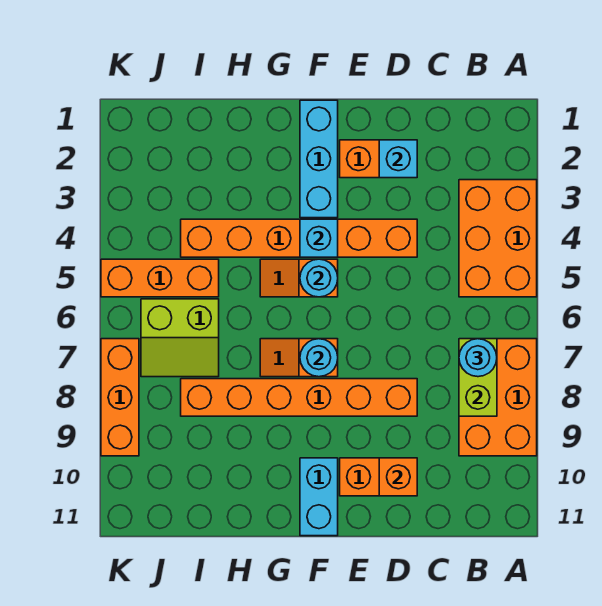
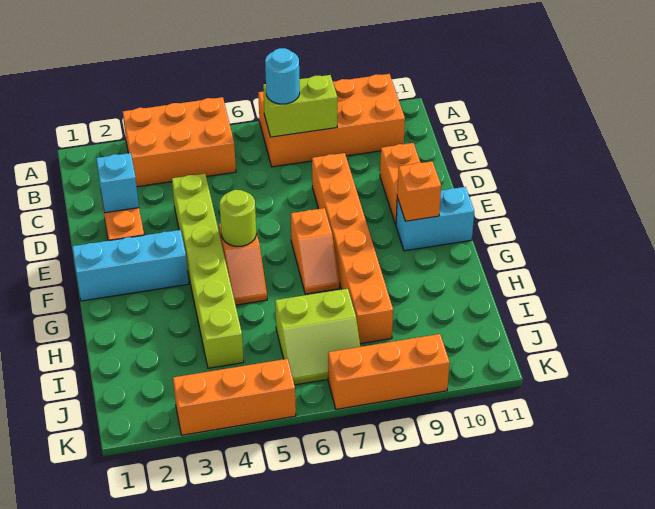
orange 2x3 brick [459,339,537,456] -> orange 2x4 brick [258,74,405,167]
orange 1x6 brick [181,219,417,257] -> lime 1x6 brick [172,173,244,368]
orange 1x1 brick [379,458,417,496] -> orange 1x1 brick moved to [397,161,441,221]
cyan 1x1 brick [300,219,338,257] -> none
cyan 1x1 round brick [300,259,338,297] -> lime 1x1 round brick [220,190,256,246]
cyan 1x1 round brick [300,339,338,377] -> none
orange 1x3 brick [101,259,219,297] -> orange 1x3 brick turned to [173,359,296,435]
lime 2x2 slope [141,299,219,377] -> lime 2x2 slope turned to [275,289,360,385]

